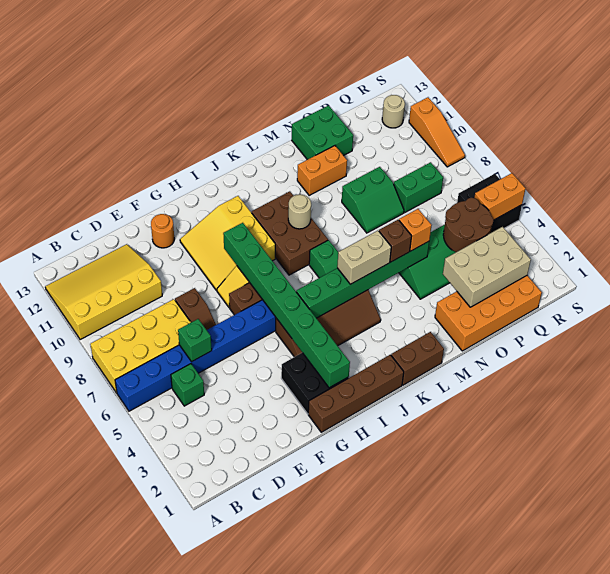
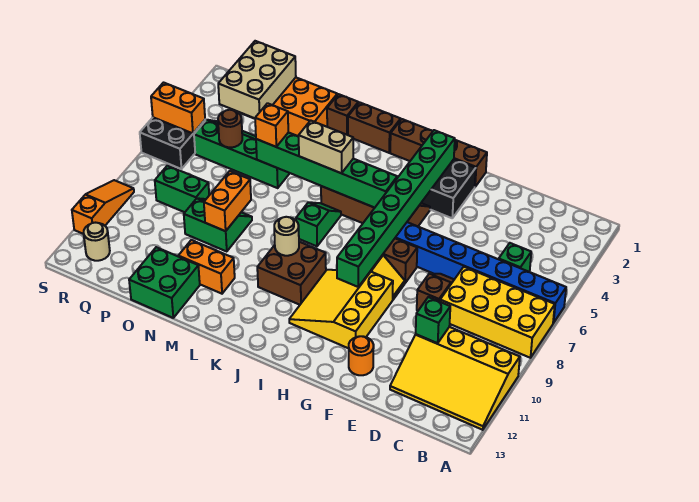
green 1x1 brick [178,319,212,362] -> green 1x1 brick moved to [416,297,450,343]
yellow 3x3 slope [180,196,275,291] -> yellow 3x3 slope turned to [289,270,393,348]
brown 2x3 brick [252,191,328,275] -> brown 2x2 brick [257,242,326,305]
brown 1x1 brick [379,220,412,262] -> brown 1x1 brick moved to [327,94,358,135]
none -> orange 1x2 brick [204,171,251,231]
tan 2x3 brick [443,227,531,307] -> tan 2x3 brick turned to [218,41,296,118]
brown 2x2 round brick [443,198,494,252] -> brown 1x1 round brick [218,110,242,148]

